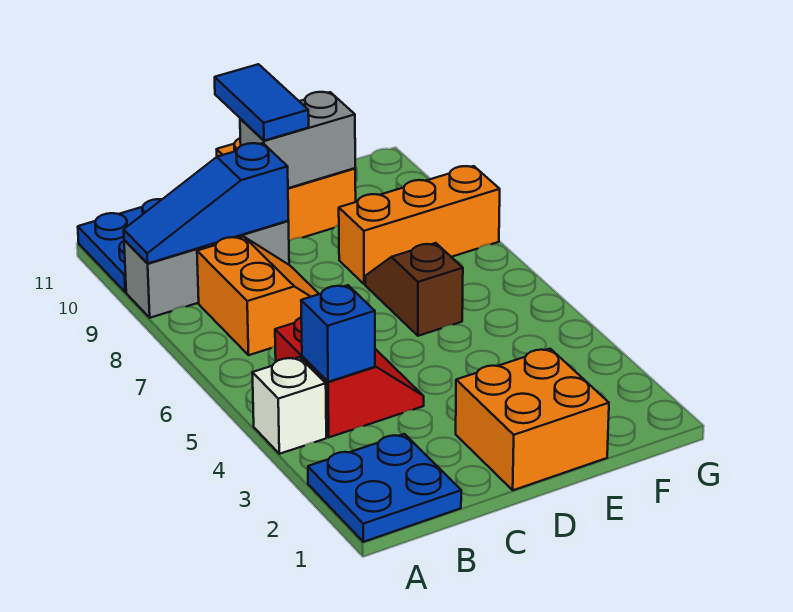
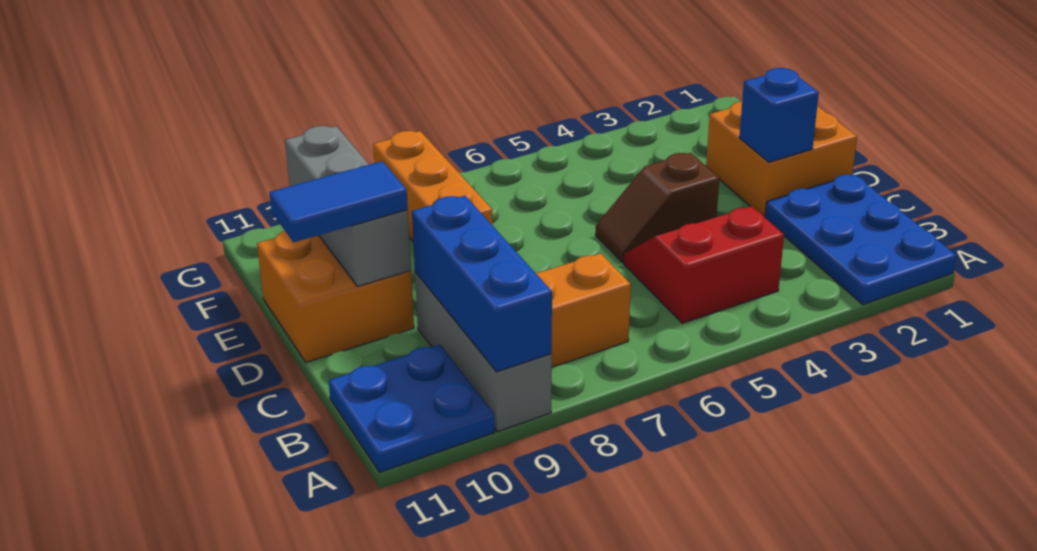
blue 2x2 plate [308,434,461,542] -> blue 2x3 plate [765,174,956,305]
white 1x1 brick [252,357,326,454] -> none
blue 1x3 slope [124,143,289,264] -> blue 1x3 brick [412,196,552,372]
blue 1x1 brick [301,285,375,382] -> blue 1x1 brick moved to [739,68,819,162]
grey 1x2 brick [240,92,355,188] -> grey 1x3 brick [285,126,411,287]
brown 1x2 slope [365,243,463,336] -> brown 1x2 slope moved to [596,153,719,262]

